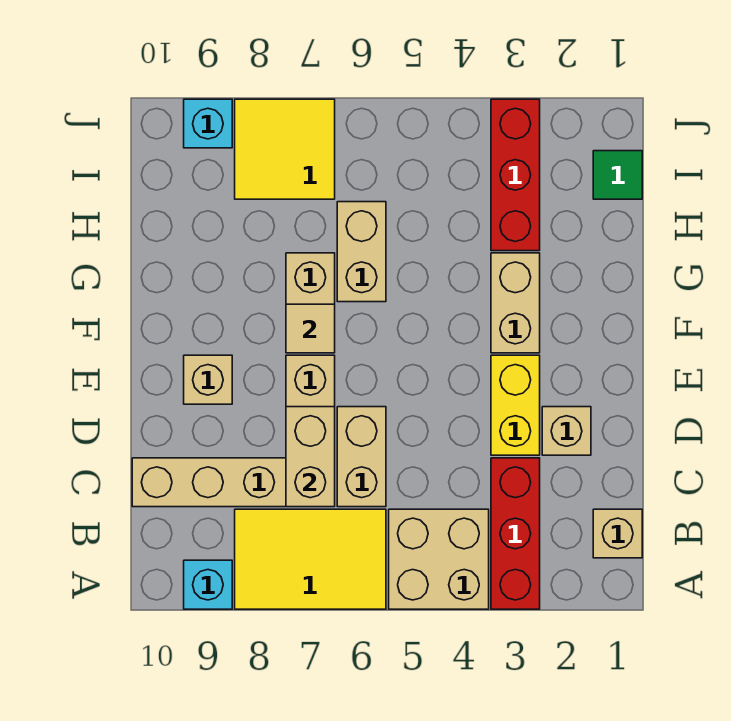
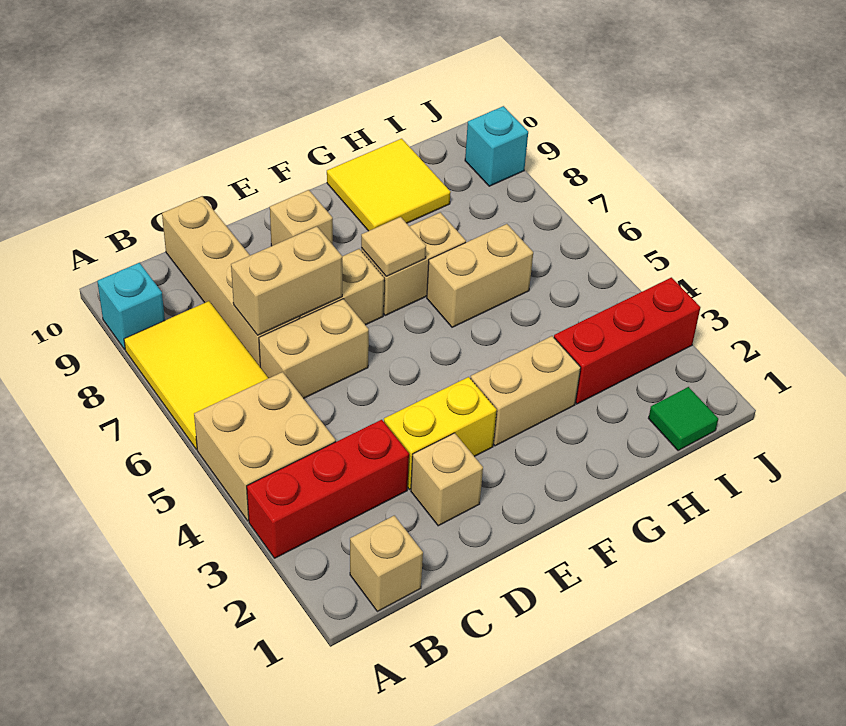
yellow 2x2 tile [235,99,335,199] -> yellow 2x2 tile moved to [327,139,451,231]

